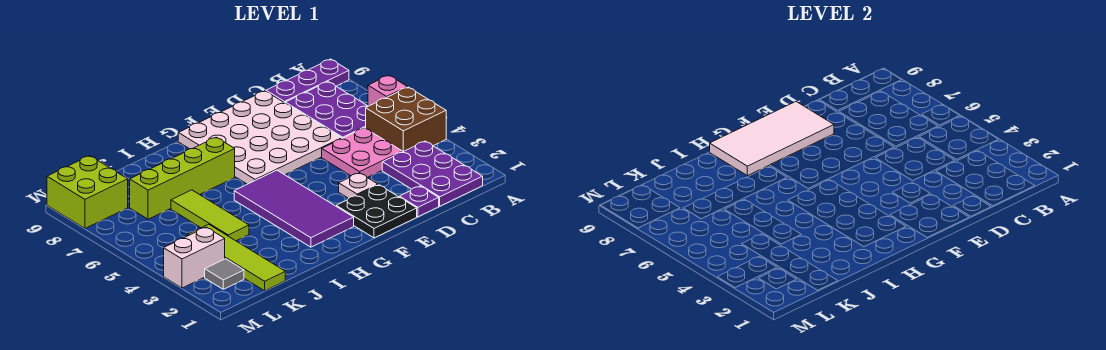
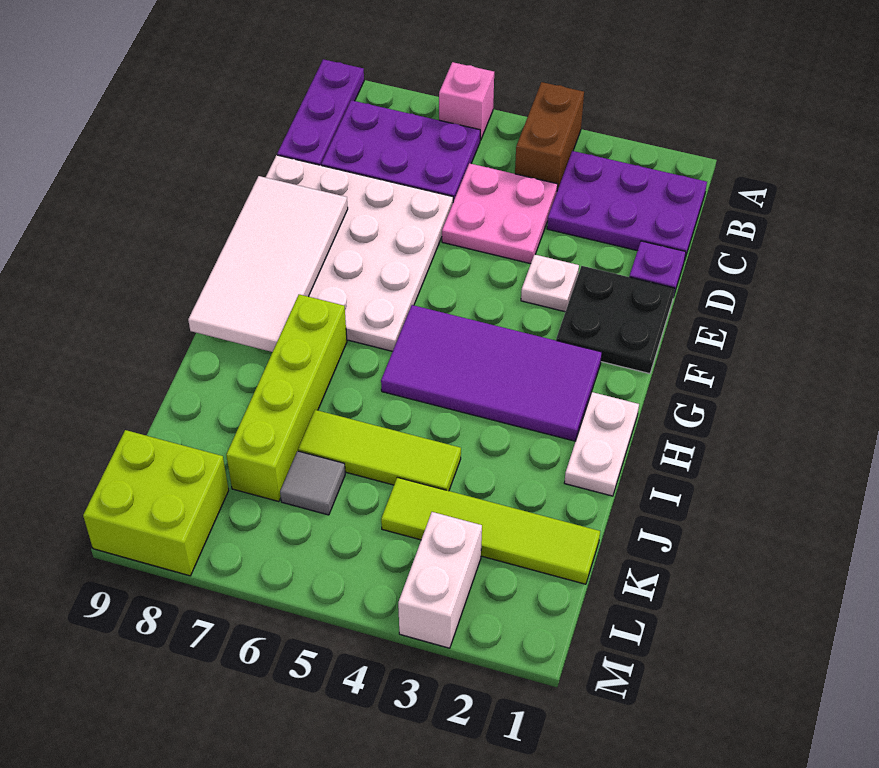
brown 2x2 brick [366,87,446,152] -> brown 1x2 brick [515,82,584,191]
none -> white 1x2 plate [564,392,639,496]
grey 1x1 tile [205,259,244,289] -> grey 1x1 tile moved to [280,451,345,515]

